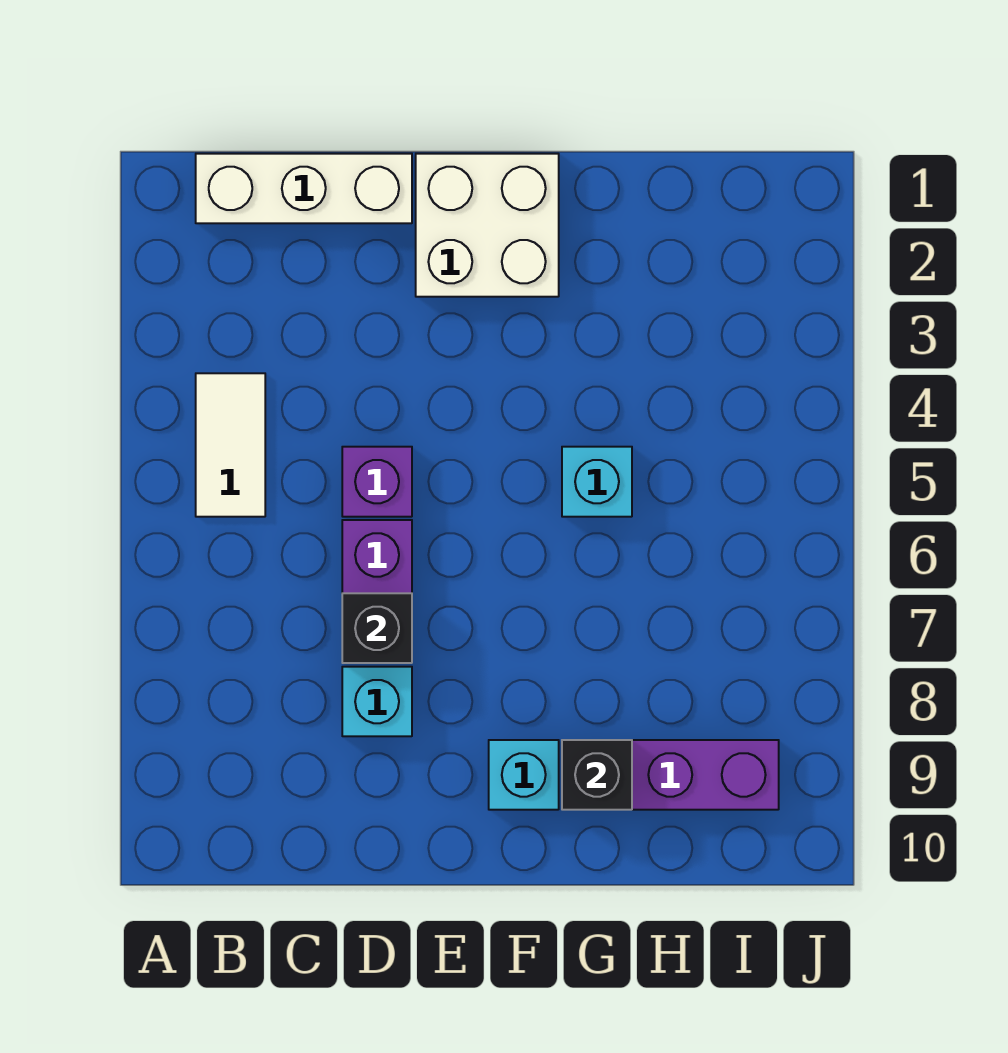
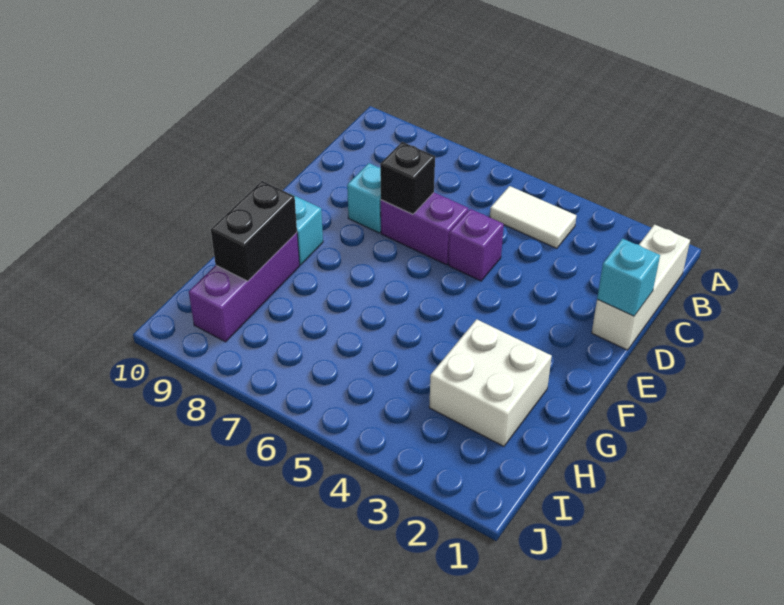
white 2x2 brick [416,154,559,297] -> white 2x2 brick moved to [429,319,552,446]
cyan 1x1 brick [562,447,632,517] -> cyan 1x1 brick moved to [597,239,660,316]
black 1x1 brick [562,740,632,810] -> black 1x2 brick [211,181,297,281]

